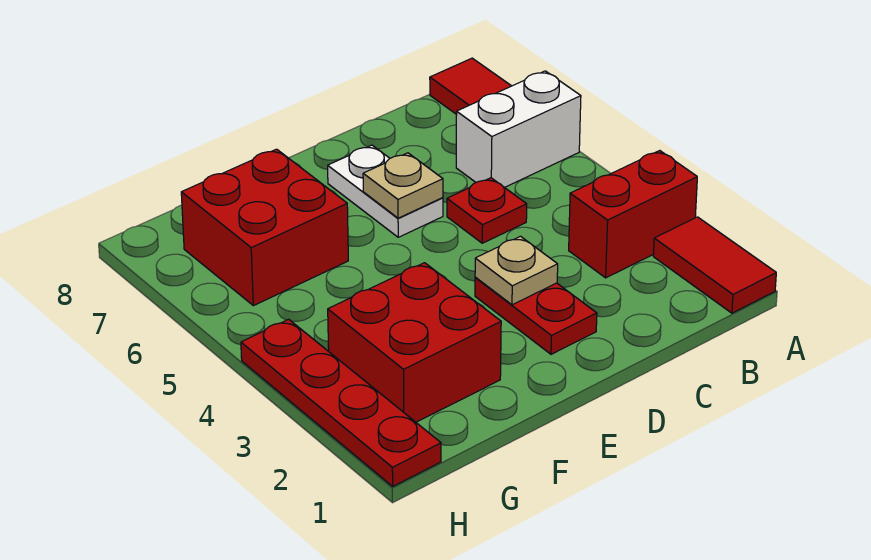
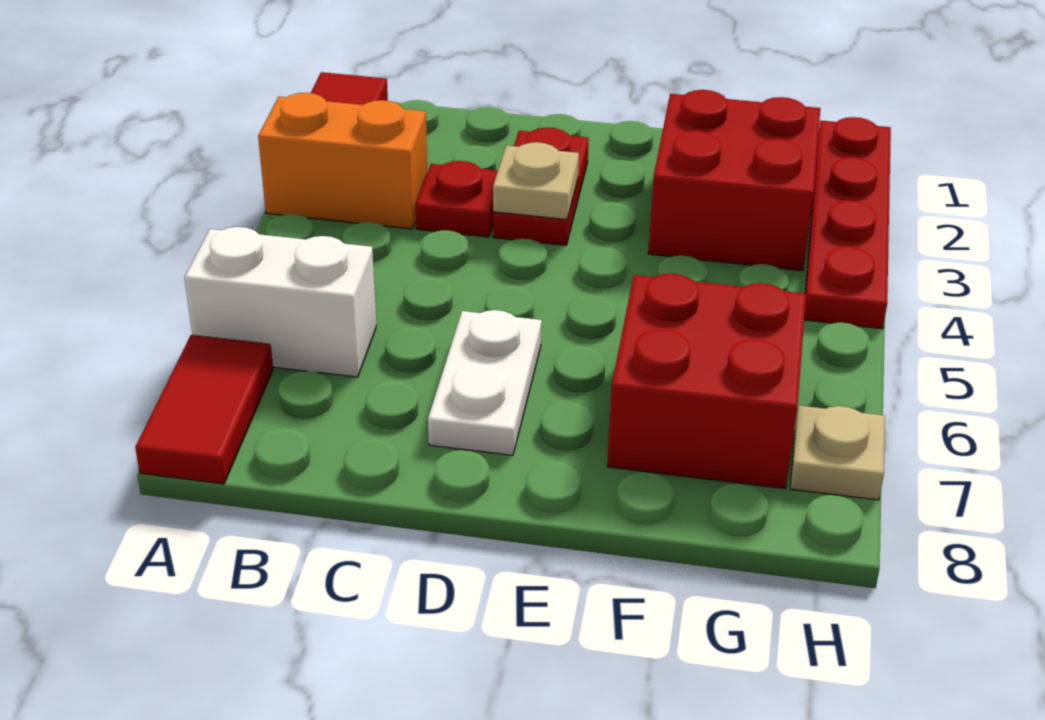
red 1x2 brick [569,151,697,278] -> orange 1x2 brick [258,93,428,229]
red 1x1 plate [447,178,527,243] -> red 1x1 plate moved to [416,161,498,237]
tan 1x1 plate [363,153,443,218] -> tan 1x1 plate moved to [790,405,885,500]

